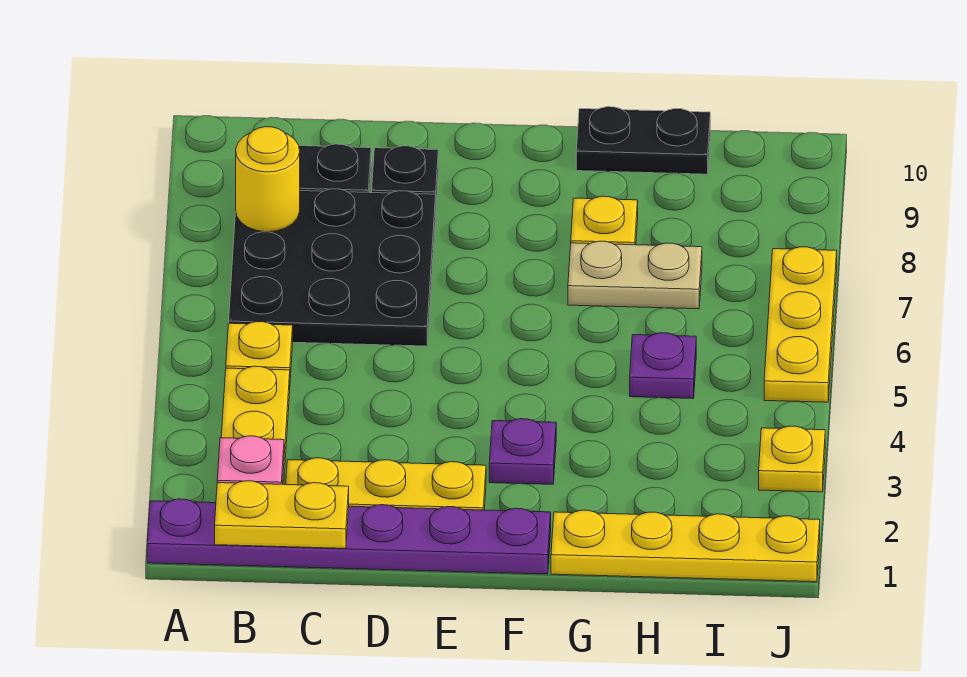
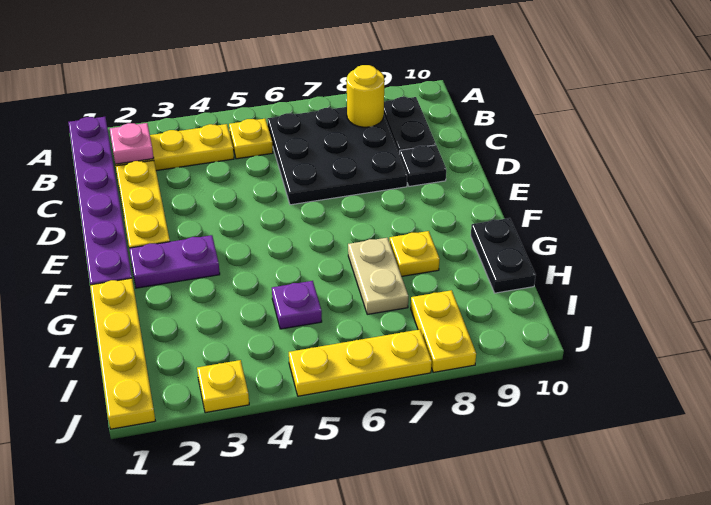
yellow 1x2 plate [215,481,349,548] -> yellow 1x2 plate moved to [411,290,476,373]
purple 1x1 plate [489,419,556,484] -> purple 1x2 plate [129,235,220,288]

